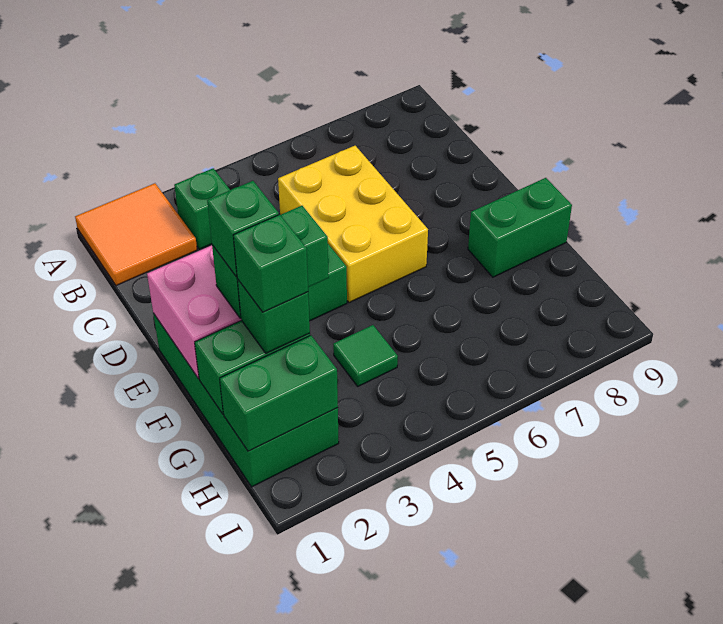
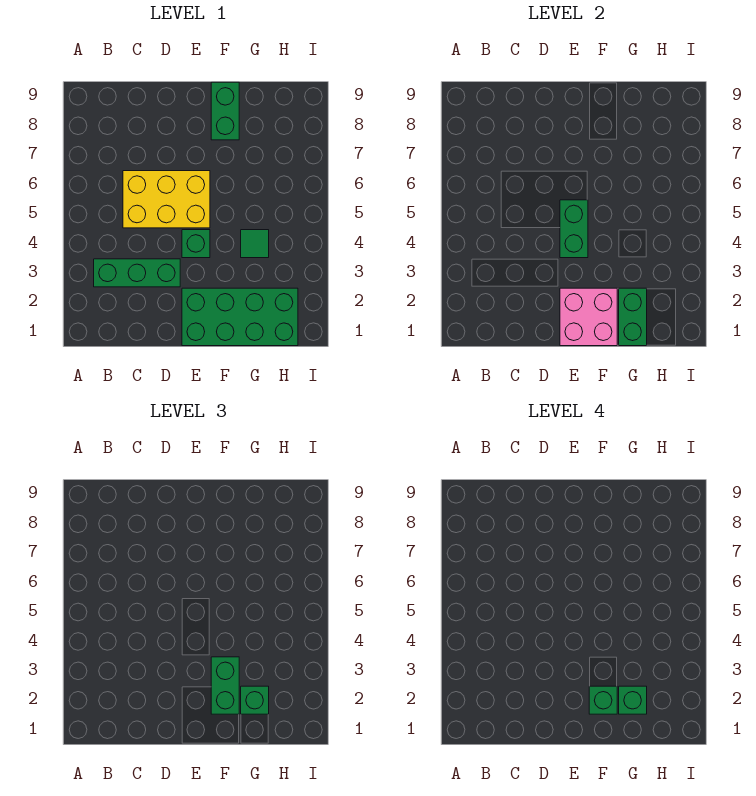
orange 2x2 tile [75,183,197,286] -> none
green 1x1 brick [174,168,230,249] -> green 1x3 brick [94,259,180,287]
green 1x2 brick [220,335,338,451] -> green 1x2 brick moved to [560,200,588,258]

